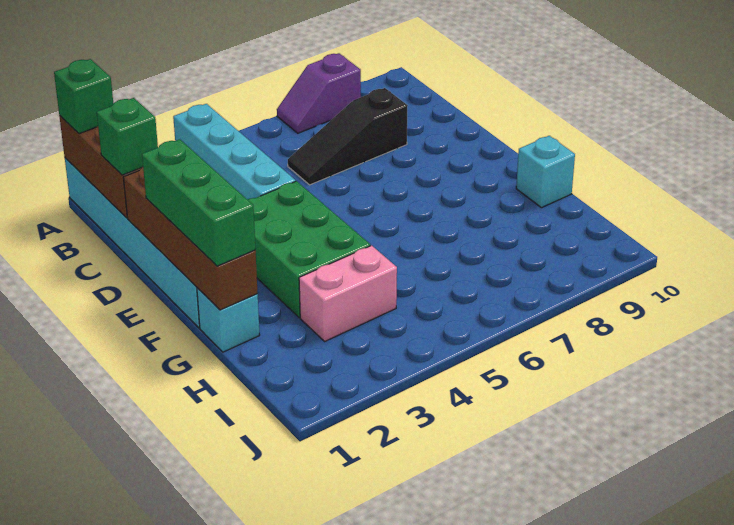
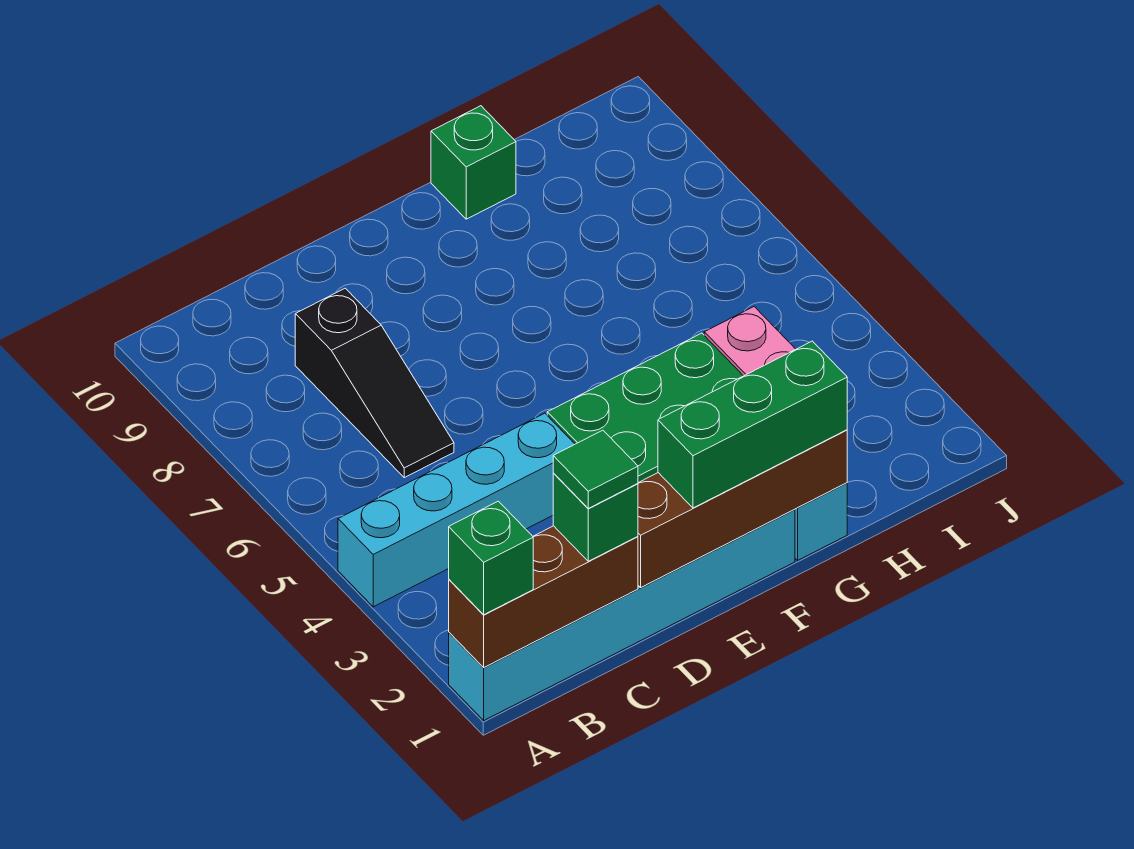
purple 1x2 slope [277,53,361,133] -> none
none -> green 1x1 tile [553,430,638,508]
cyan 1x1 brick [516,136,575,208] -> green 1x1 brick [431,106,516,219]

